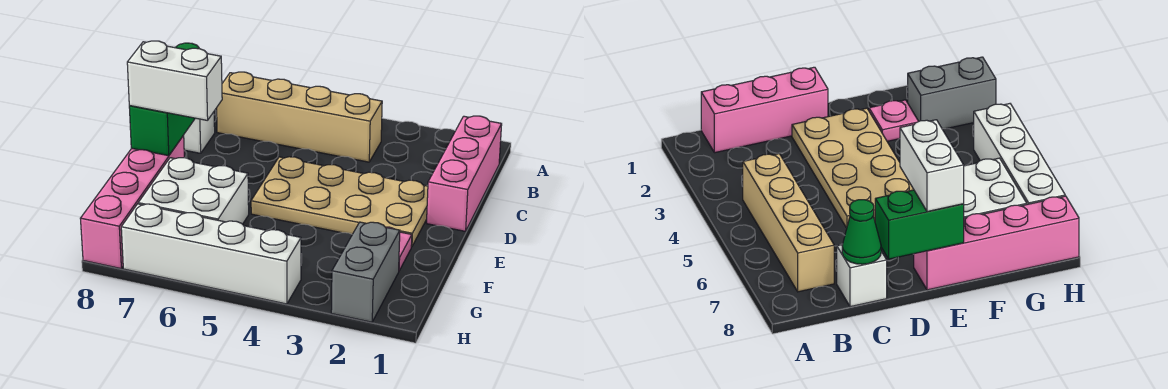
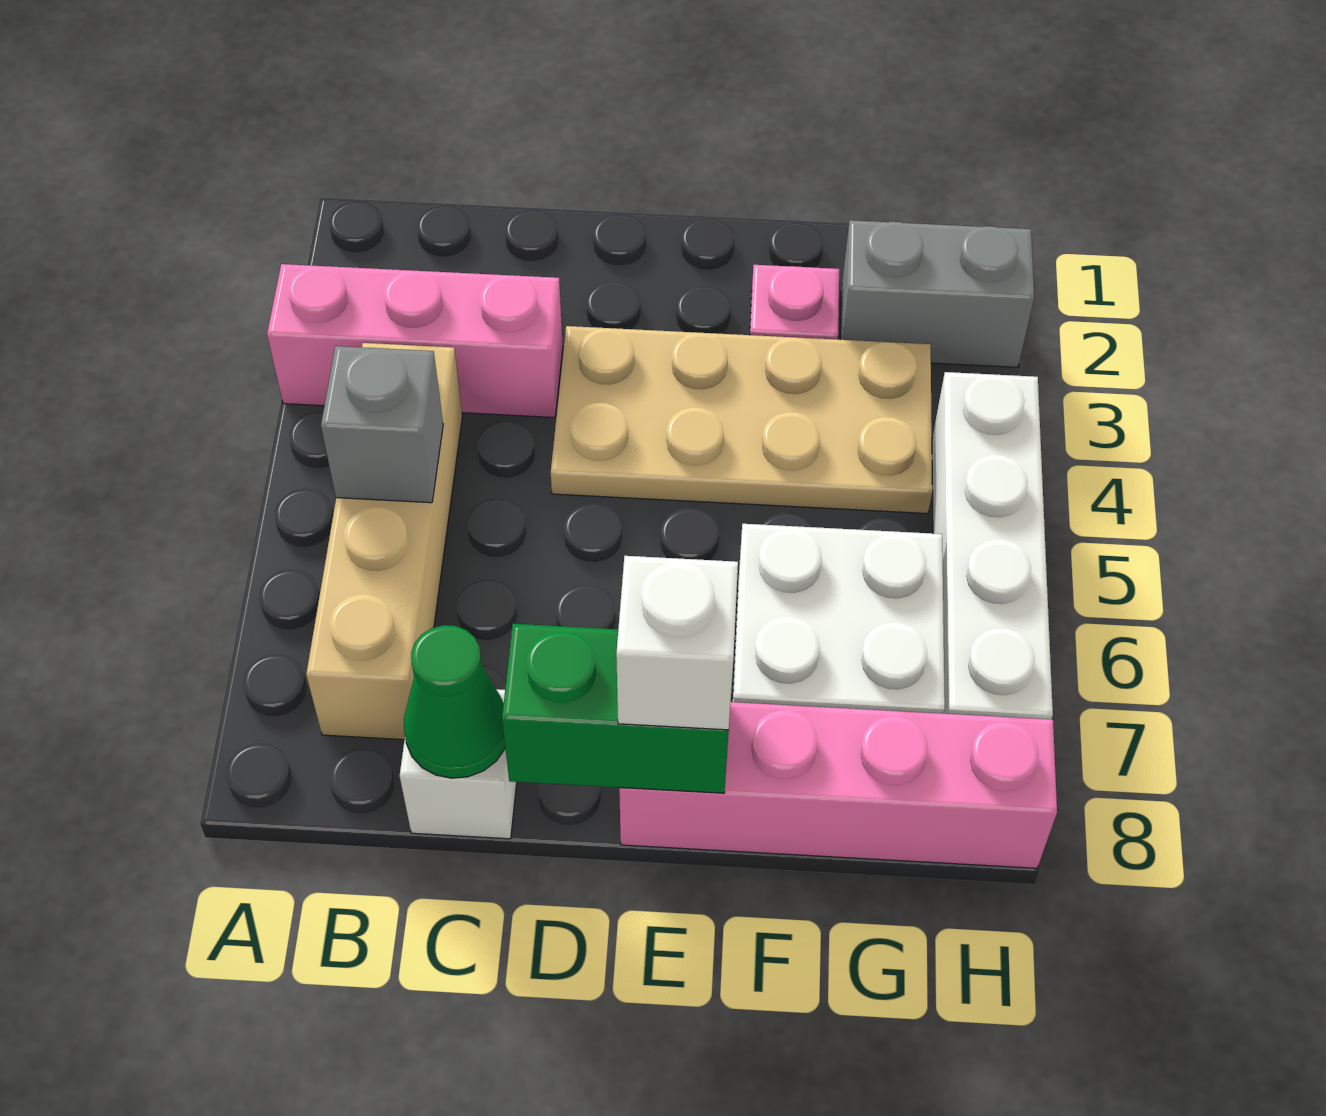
pink 1x3 brick [427,116,502,231] -> pink 1x3 brick moved to [267,264,563,417]
none -> grey 1x1 brick [321,346,443,503]
tan 2x4 plate [251,157,428,247] -> tan 2x4 plate turned to [551,326,932,514]
white 1x2 brick [127,41,222,121] -> white 1x1 brick [616,556,738,730]

